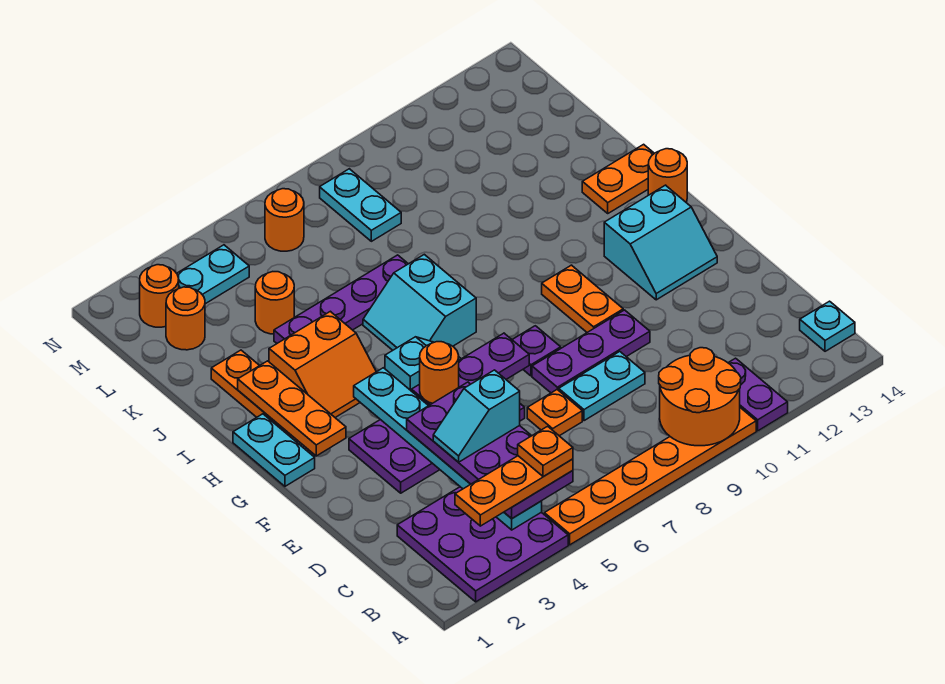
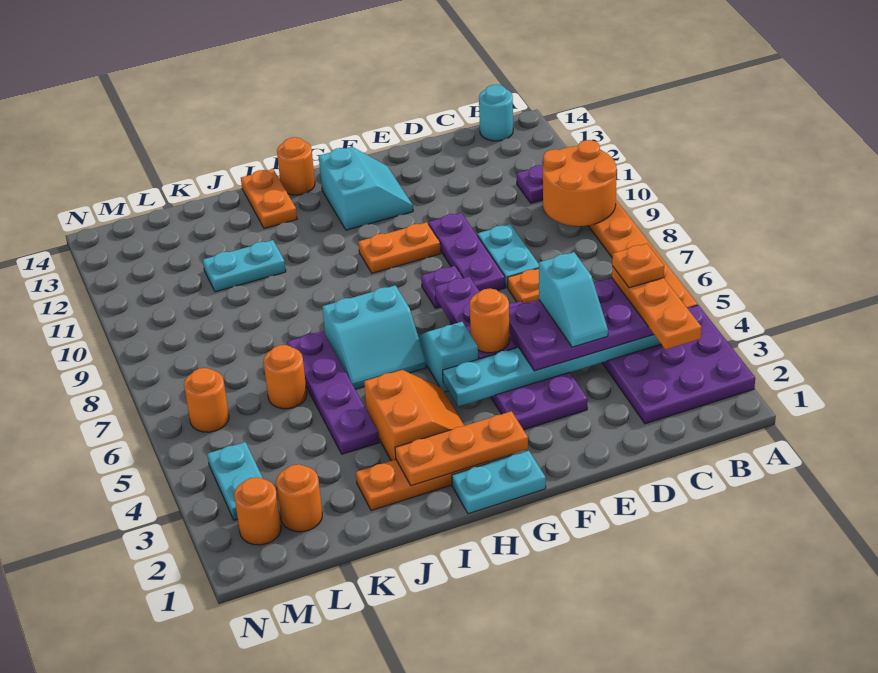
cyan 1x1 plate [800,301,855,351] -> cyan 1x1 round brick [479,85,513,141]
orange 1x1 round brick [255,272,294,334] -> orange 1x1 round brick moved to [263,345,307,409]
cyan 1x2 plate [320,169,401,241] -> cyan 1x2 plate moved to [203,240,286,292]

